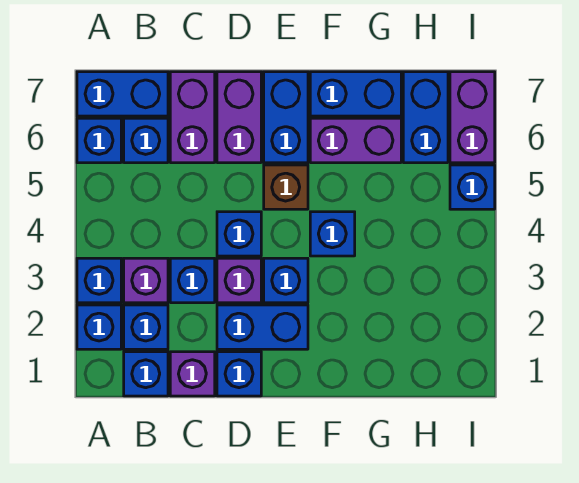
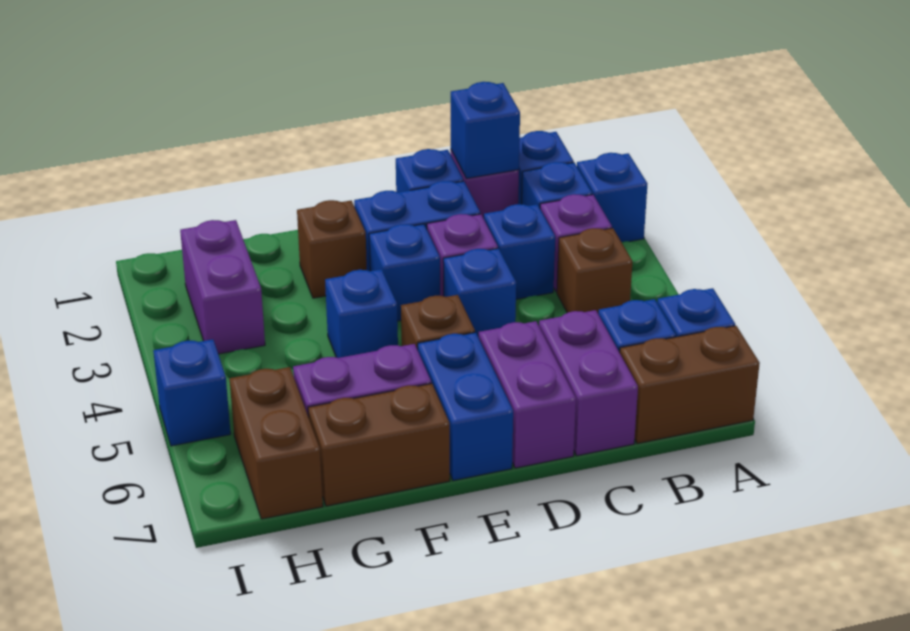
blue 1x1 brick [77,258,121,303] -> blue 1x1 brick moved to [451,82,520,179]
blue 1x2 brick [77,72,168,116] -> brown 1x2 brick [620,326,760,444]
none -> brown 1x1 brick [557,228,633,314]
none -> brown 1x1 brick [297,200,367,298]
blue 1x2 brick [310,72,401,116] -> brown 1x2 brick [308,384,450,506]
blue 1x2 brick [403,72,448,163] -> brown 1x2 brick [230,367,323,519]
purple 1x2 brick [450,72,495,163] -> purple 1x2 brick moved to [180,220,265,354]

